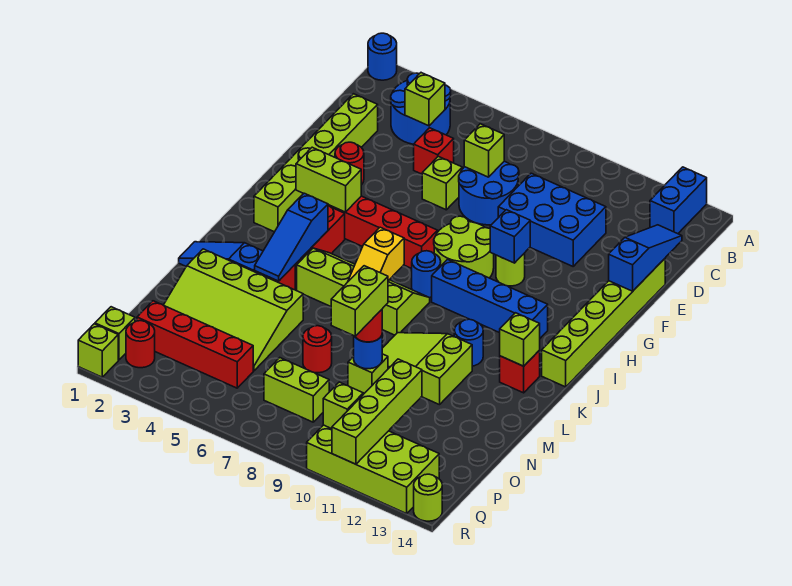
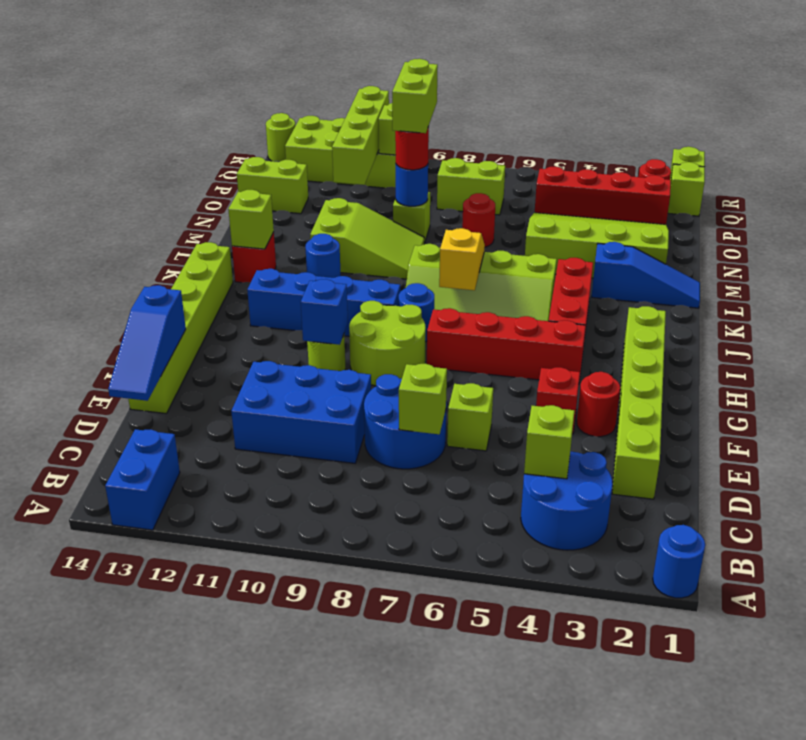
red 1x1 brick [414,128,454,174] -> red 1x1 brick moved to [536,367,580,434]
lime 1x2 brick [296,147,361,212] -> lime 1x2 brick moved to [237,157,308,214]
blue 1x3 slope [255,193,328,281] -> none

